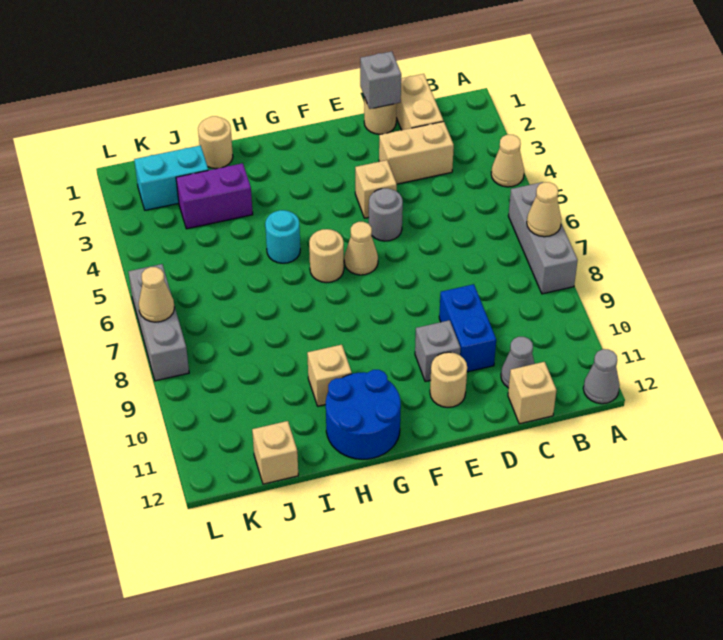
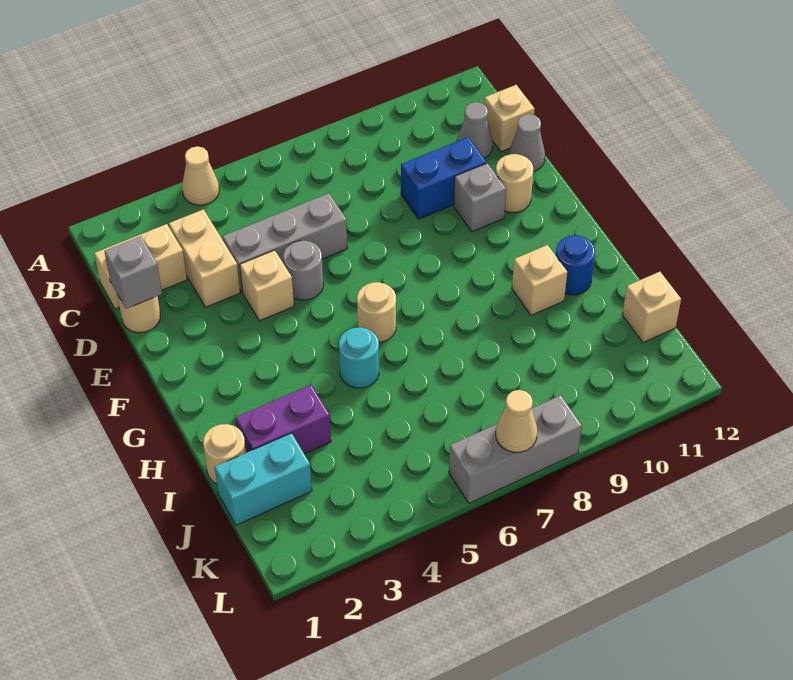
grey 1x3 brick [509,182,578,294] -> grey 1x3 brick moved to [222,193,347,292]
tan 1x1 cone [527,182,561,237] -> none
grey 1x1 cone [583,349,620,404] -> grey 1x1 cone moved to [509,114,545,171]
tan 1x1 cone [344,222,378,275] -> none
blue 2x2 round brick [326,370,401,459] -> blue 1x1 round brick [556,235,595,295]
purple 1x2 brick [176,163,253,229] -> purple 1x2 brick turned to [236,385,331,454]
cyan 1x2 brick [134,145,208,210] -> cyan 1x2 brick turned to [215,433,312,525]

